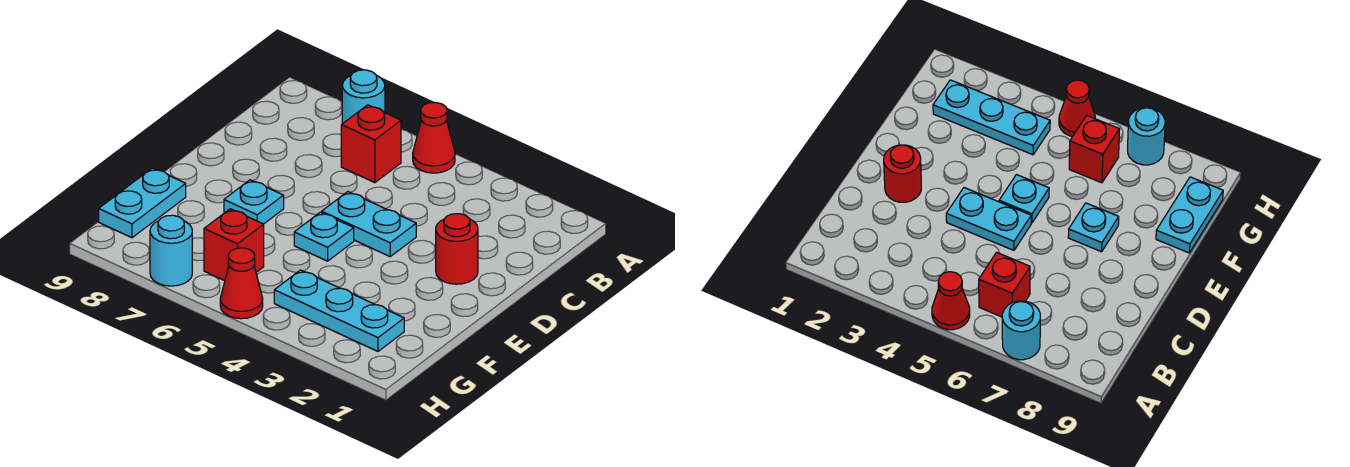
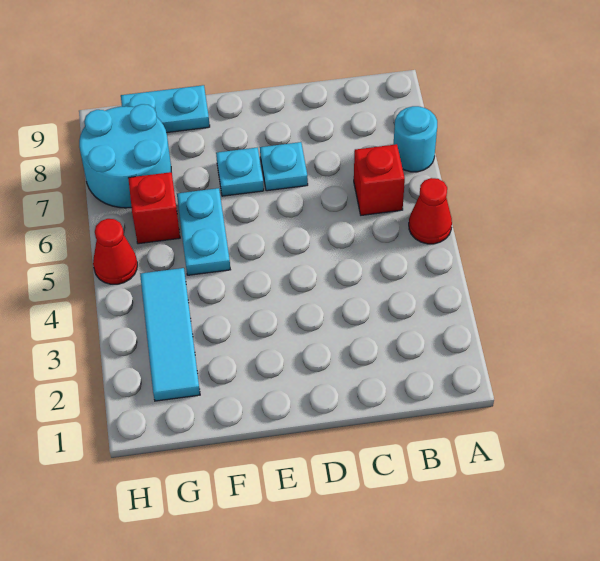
red 1x1 round brick [436,214,478,284] -> none
cyan 1x2 plate [322,192,416,257] -> cyan 1x2 plate moved to [177,188,230,275]
cyan 1x1 plate [294,212,354,261] -> cyan 1x1 plate moved to [260,142,308,191]
cyan 1x3 plate [274,270,404,351] -> cyan 1x3 tile [140,268,200,401]
cyan 1x1 round brick [150,215,192,286] -> cyan 2x2 round brick [79,104,171,208]

